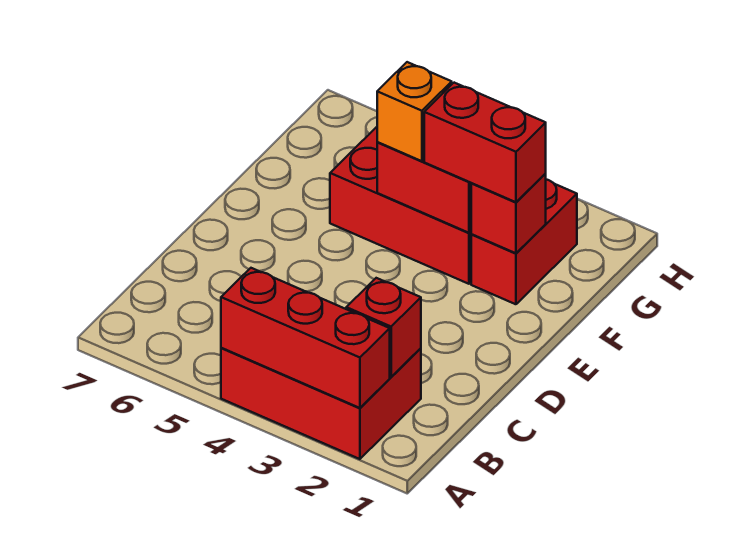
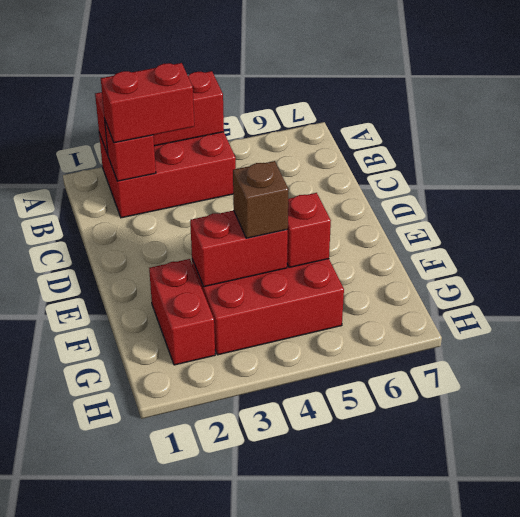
red 1x1 brick [471,174,546,253] -> red 1x1 brick moved to [287,193,331,267]
red 1x2 brick [424,83,546,202] -> red 1x2 brick moved to [101,63,194,143]
orange 1x1 brick [377,62,452,161] -> brown 1x1 brick [233,161,289,238]

